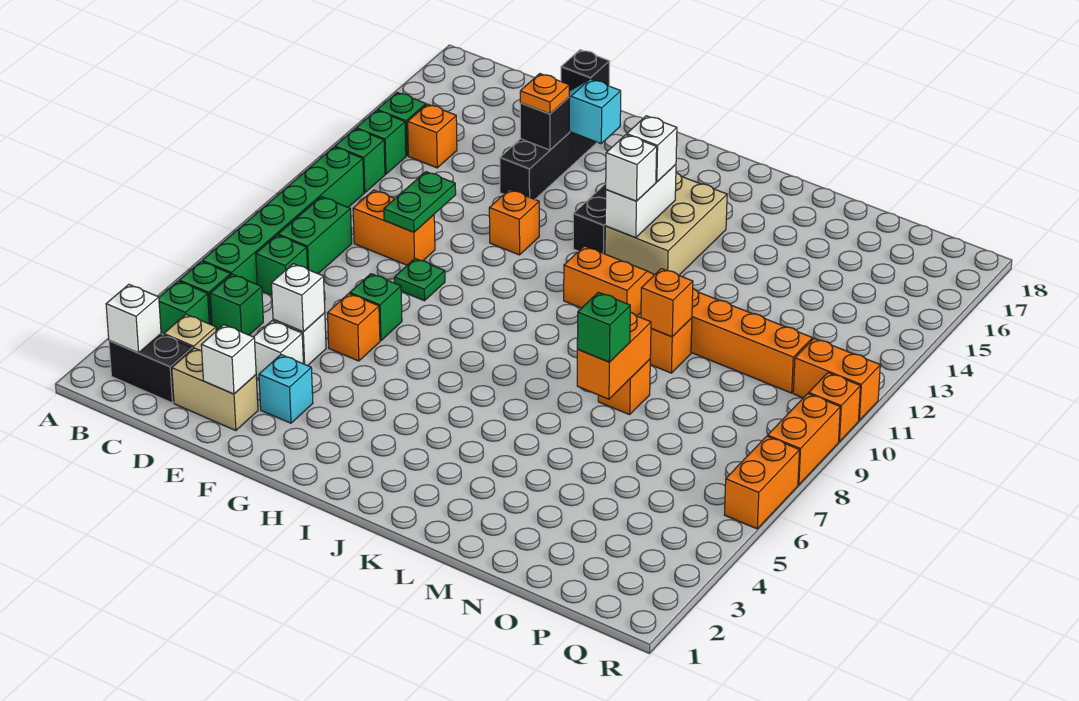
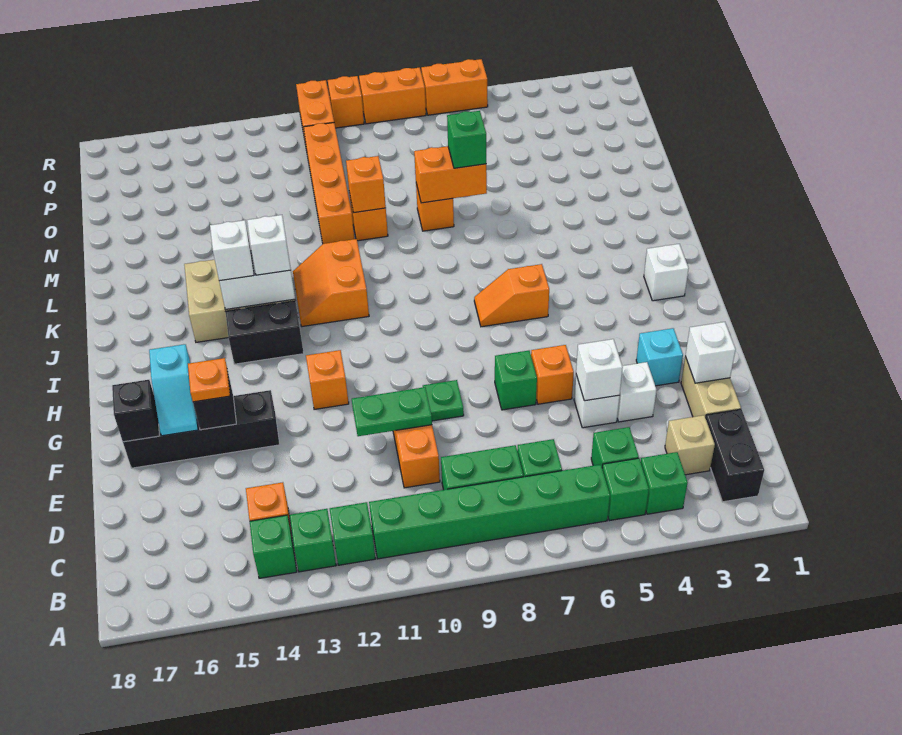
white 1x1 brick [106,285,161,353] -> white 1x1 brick moved to [644,244,689,301]
none -> orange 1x2 slope [474,264,549,327]

